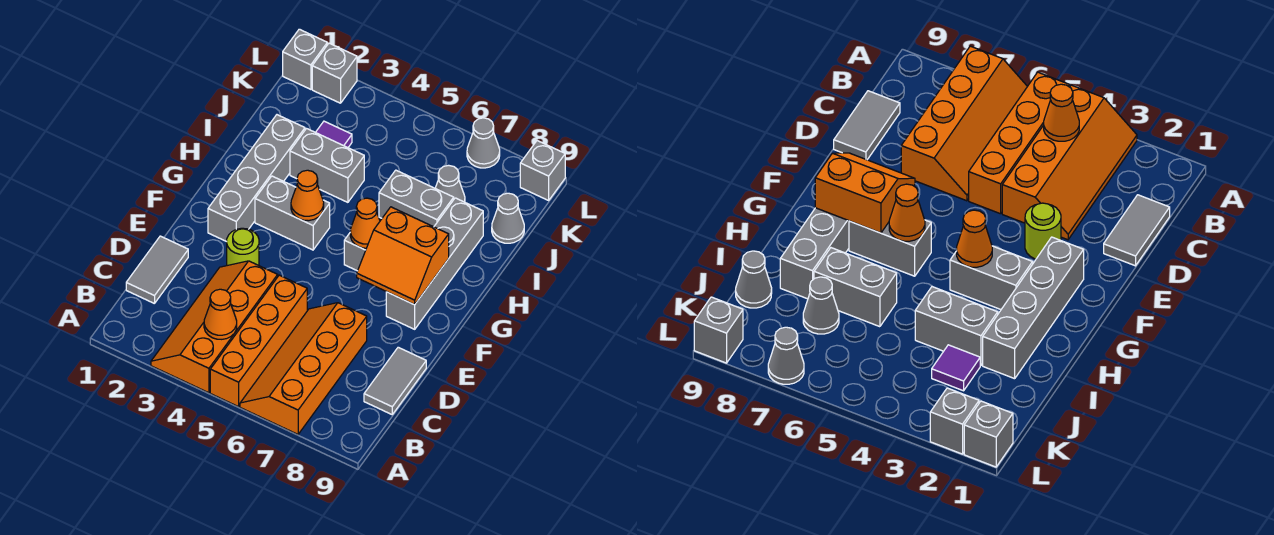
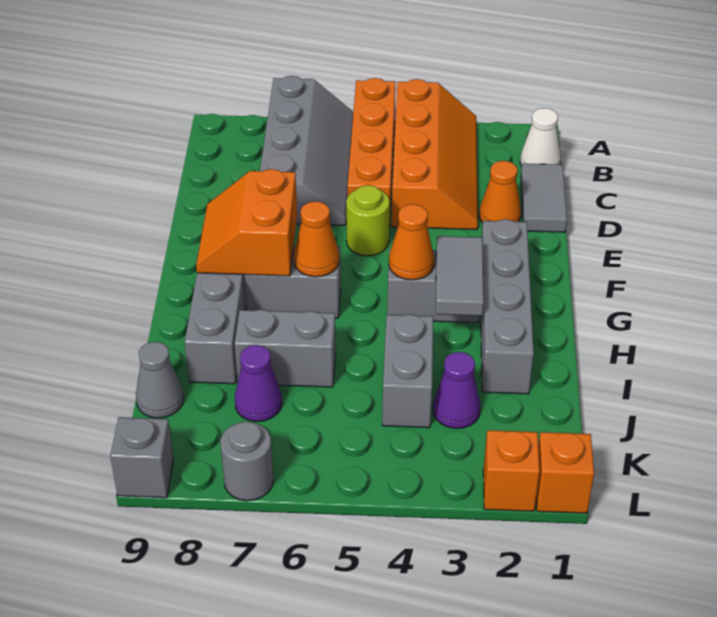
orange 2x4 slope [240,303,367,434] -> grey 2x4 slope [260,76,353,225]
none -> white 1x1 cone [520,108,561,166]
orange 1x1 cone [204,289,237,339] -> orange 1x1 cone moved to [479,161,521,223]
grey 1x2 tile [364,347,426,414] -> grey 1x2 tile moved to [436,236,484,316]
lime 1x1 round brick [227,228,259,266] -> lime 1x1 round brick moved to [346,185,390,256]
orange 2x2 slope [357,207,449,305] -> orange 2x2 slope turned to [196,169,297,276]
grey 1x2 brick [290,129,364,202] -> grey 1x2 brick turned to [382,314,433,428]
purple 1x1 tile [316,121,352,148] -> purple 1x1 cone [433,352,481,429]
grey 1x1 cone [435,165,465,202] -> purple 1x1 cone [235,345,282,421]
grey 1x1 brick [283,29,327,89] -> orange 1x1 brick [536,432,594,513]
grey 1x1 brick [312,43,357,103] -> orange 1x1 brick [483,430,540,511]
grey 1x1 cone [467,118,500,168] -> grey 1x1 round brick [220,422,273,501]

